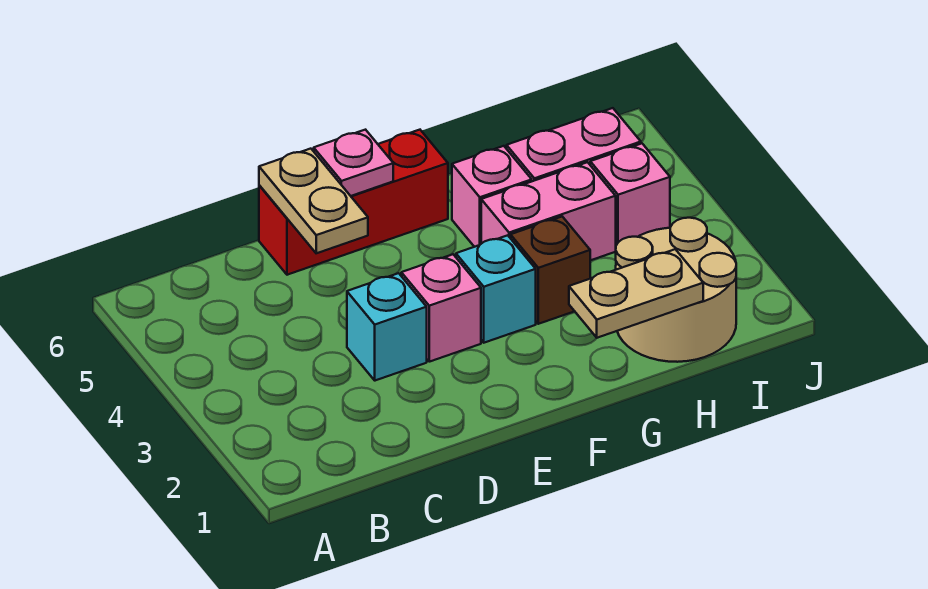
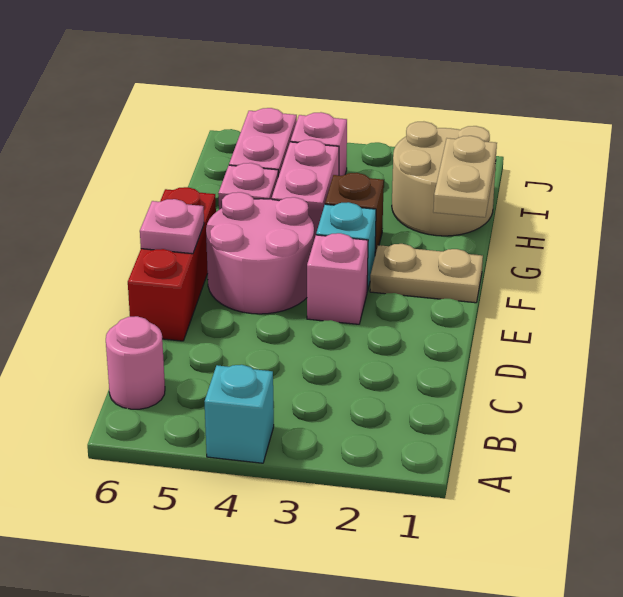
none -> pink 1x1 round brick [106,316,165,409]
cyan 1x1 brick [347,273,427,381] -> cyan 1x1 brick moved to [204,365,274,463]
tan 1x2 plate [259,149,368,253] -> tan 1x2 plate moved to [370,244,483,303]
none -> pink 2x2 round brick [206,192,314,314]

